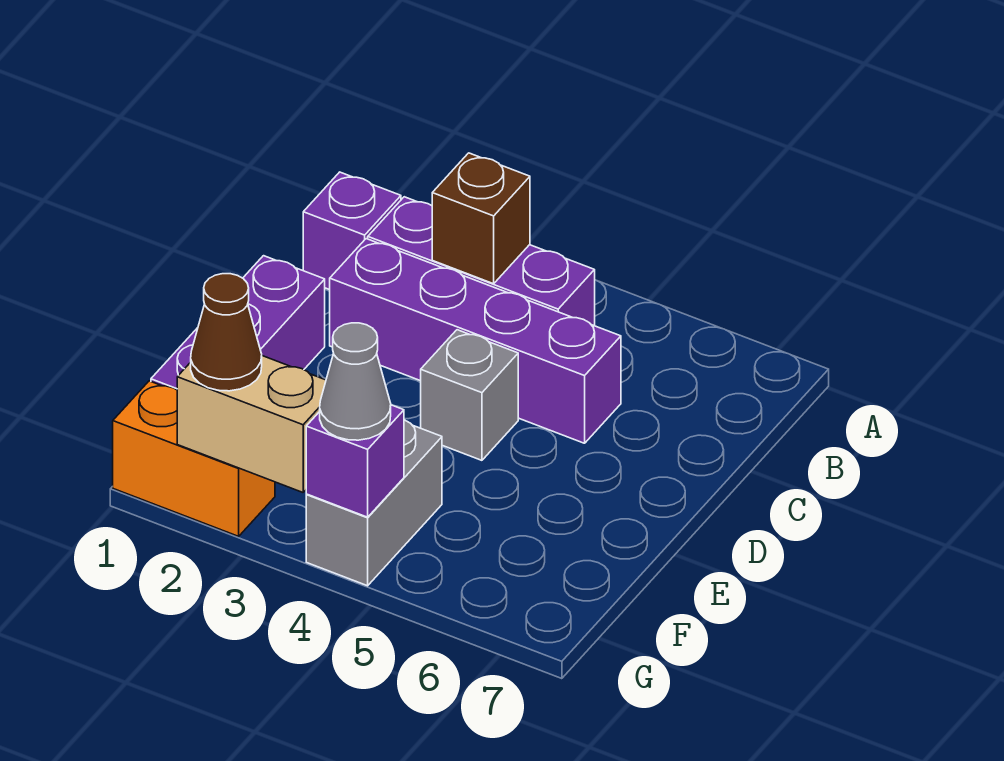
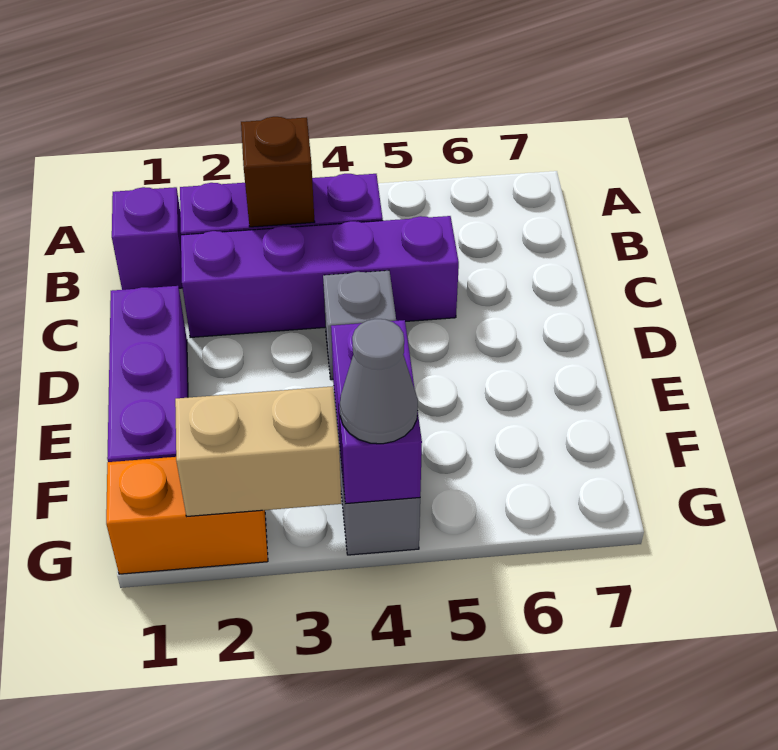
brown 1x1 cone [191,274,262,391] -> none
purple 1x1 brick [306,405,404,517] -> purple 1x2 brick [331,320,422,504]

